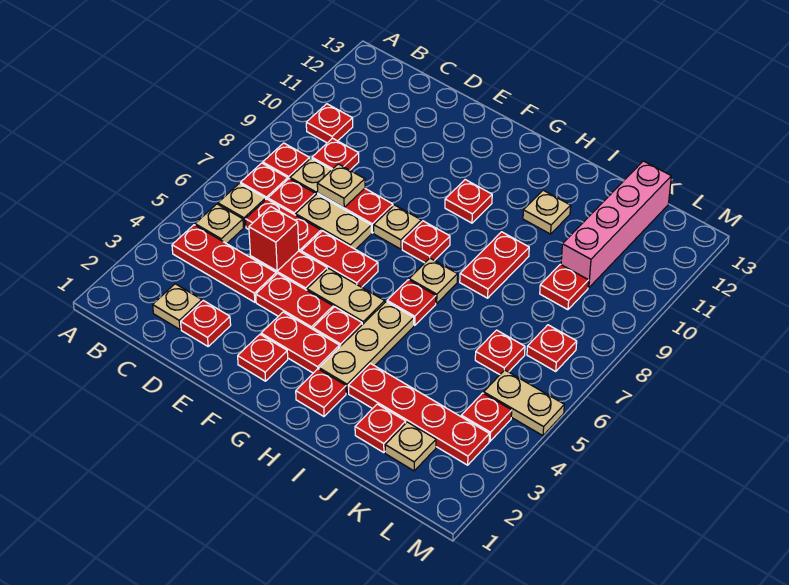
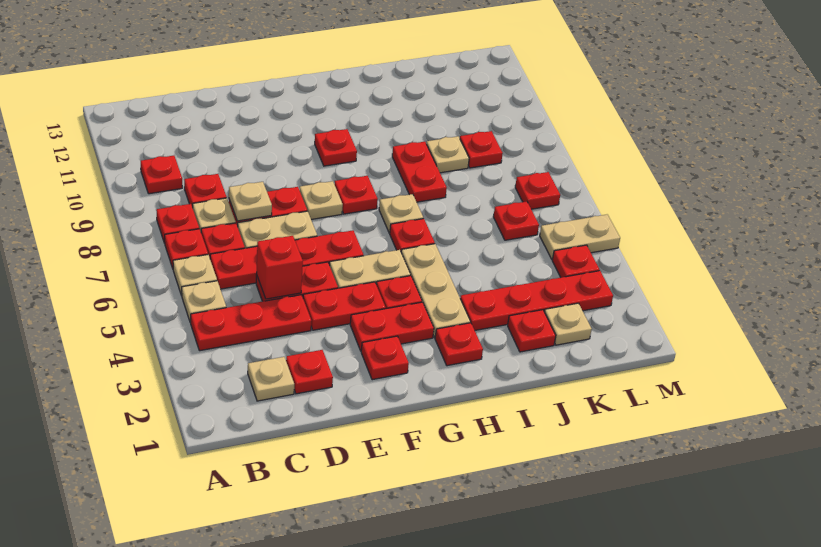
tan 1x1 plate [523,190,571,234] -> tan 1x1 plate moved to [427,136,469,173]
pink 1x4 brick [561,161,671,288] -> none

